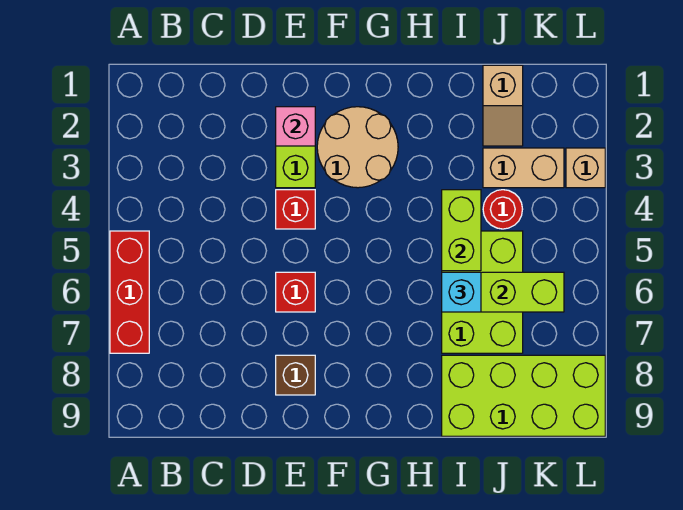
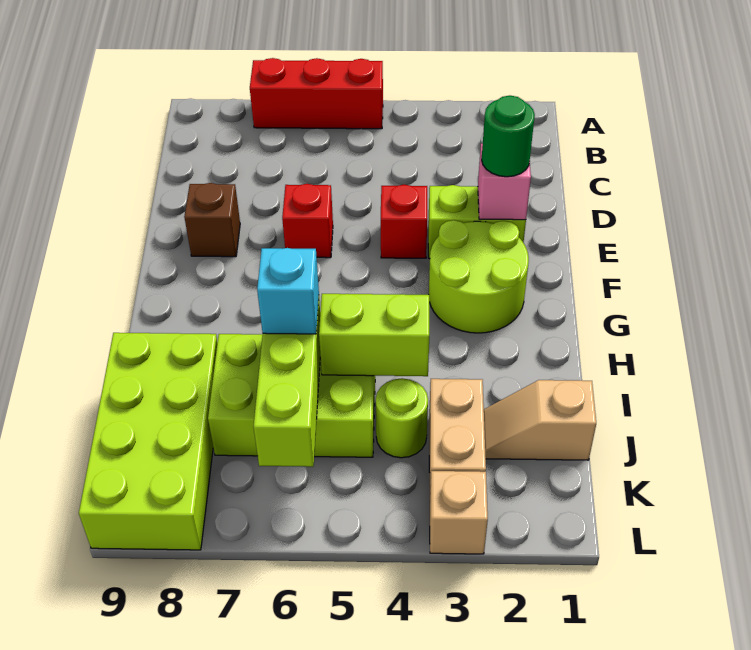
none -> green 1x1 round brick [482,96,535,177]
tan 2x2 round brick [317,107,398,188] -> lime 2x2 round brick [429,220,529,333]
red 1x1 round brick [483,190,523,229] -> lime 1x1 round brick [376,378,428,458]

